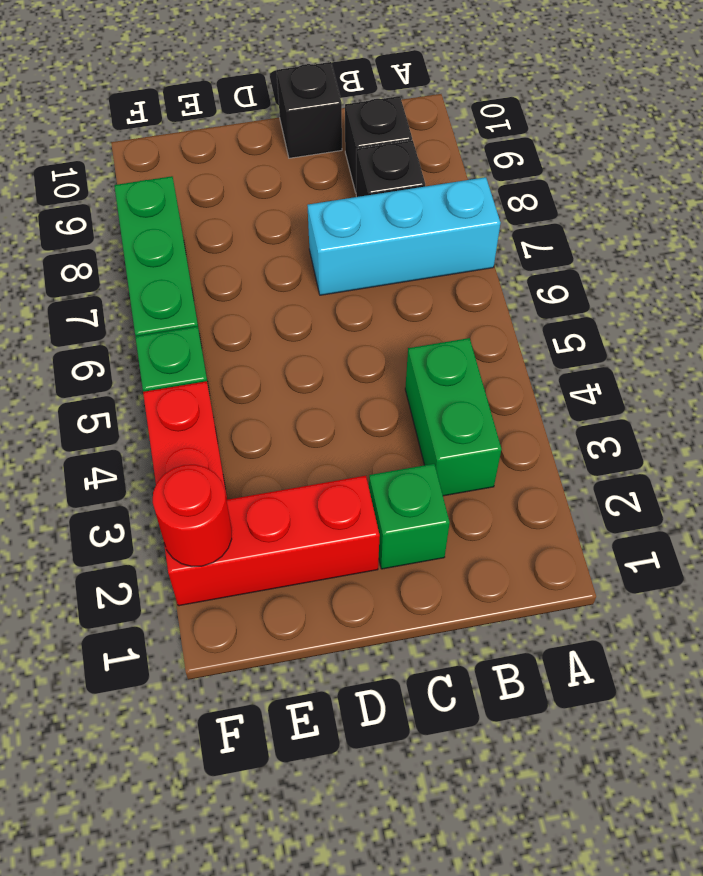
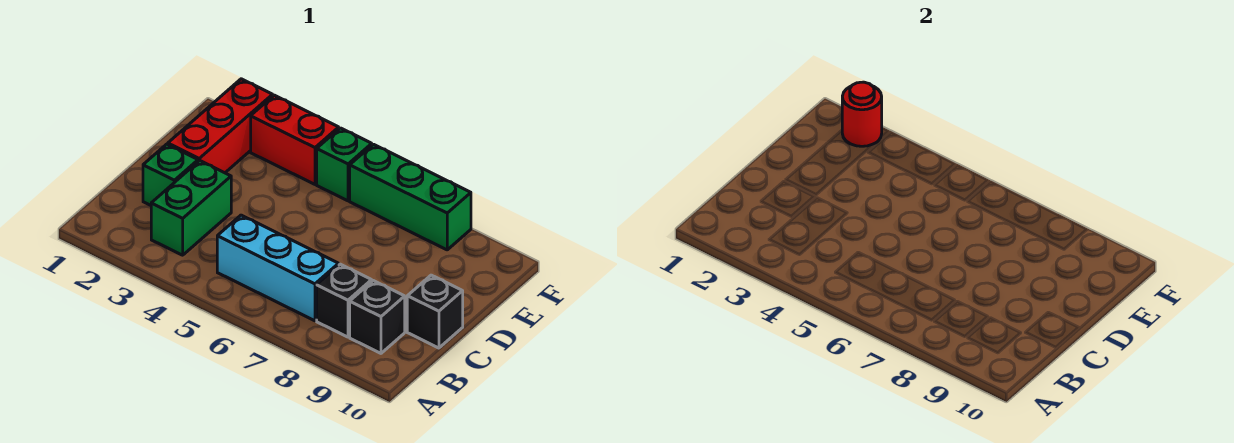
cyan 1x3 brick [307,177,500,295] -> cyan 1x3 brick turned to [217,215,339,321]
green 1x2 brick [405,338,502,496] -> green 1x2 brick turned to [151,161,231,255]

